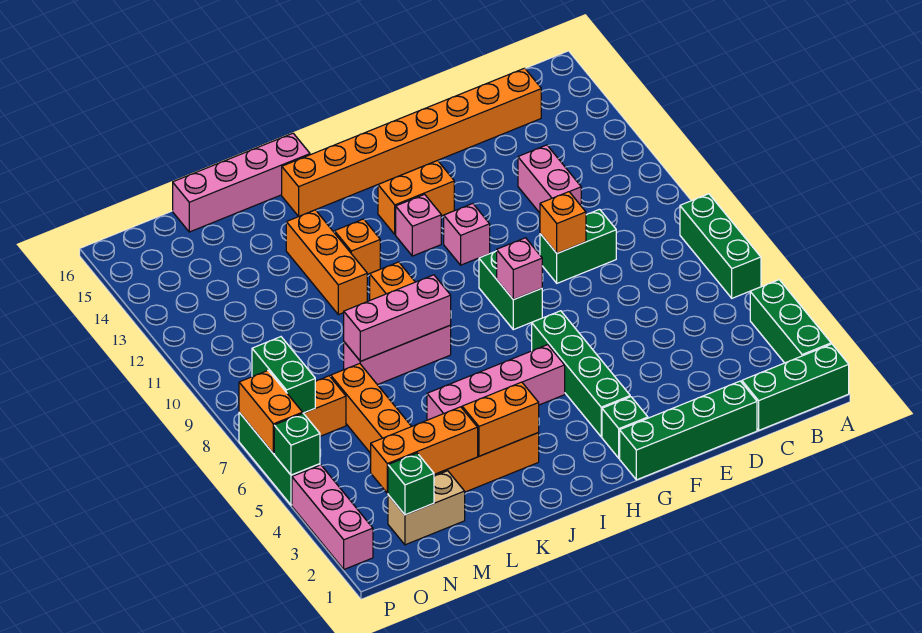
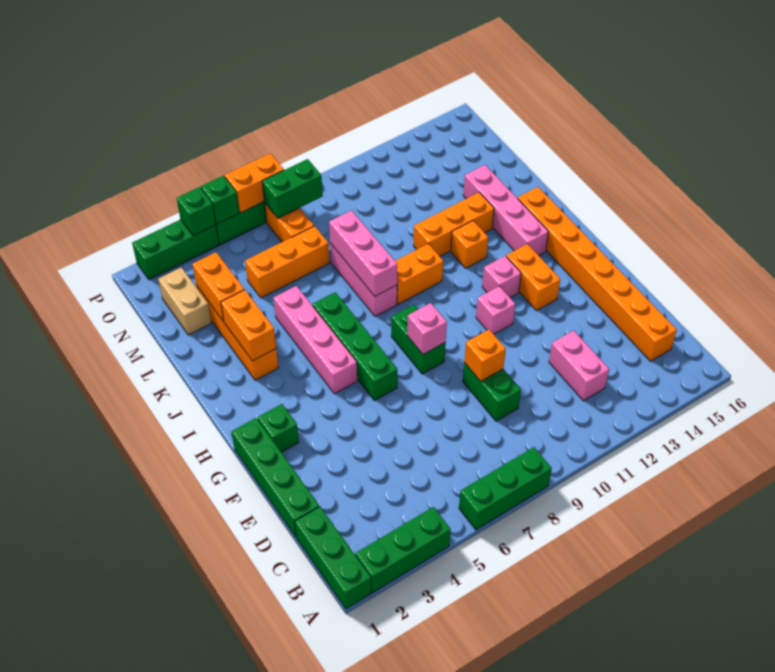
pink 1x2 brick [518,145,581,213] -> pink 1x2 brick turned to [549,331,609,401]
green 1x4 brick [532,311,630,437] -> green 1x4 brick turned to [313,292,397,400]
green 1x2 brick [479,251,542,330] -> green 1x2 brick turned to [391,305,446,374]
pink 1x4 brick [173,133,310,232] -> pink 1x4 brick moved to [463,165,549,256]
orange 1x3 brick [371,407,478,493] -> orange 1x2 brick [193,252,244,322]
green 1x1 brick [388,453,434,515] -> green 1x1 brick moved to [177,187,216,236]
pink 1x3 brick [292,465,373,569] -> green 1x3 brick [132,219,219,280]

